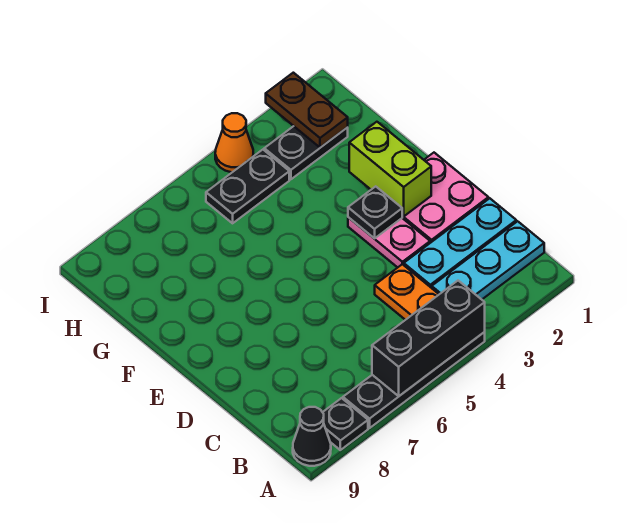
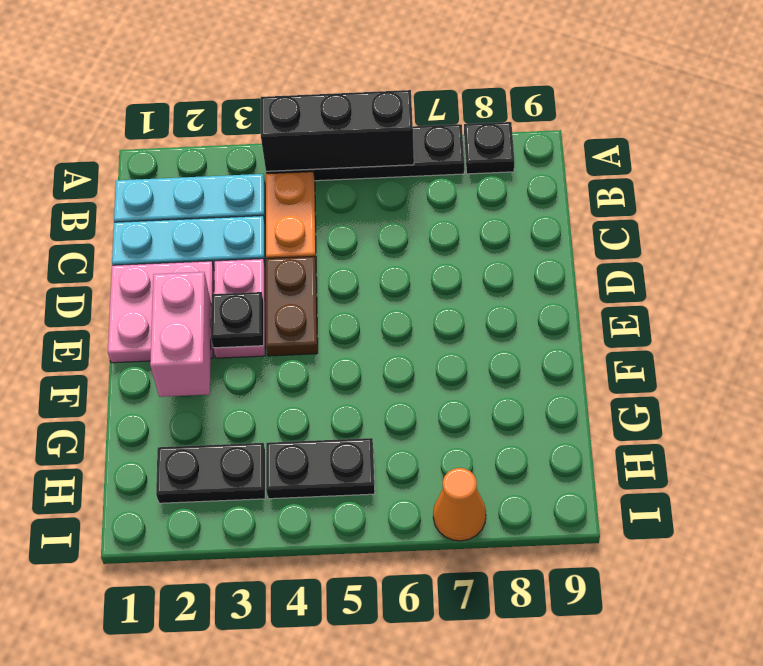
black 1x1 cone [293,407,331,466] -> none
lime 1x2 brick [349,122,431,217] -> pink 1x2 brick [150,272,211,397]
brown 1x2 plate [266,73,348,148] -> brown 1x2 plate moved to [266,256,318,356]
orange 1x1 cone [215,113,253,172] -> orange 1x1 cone moved to [433,468,486,541]

